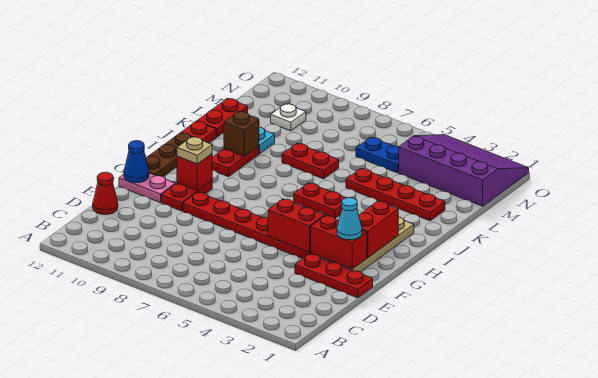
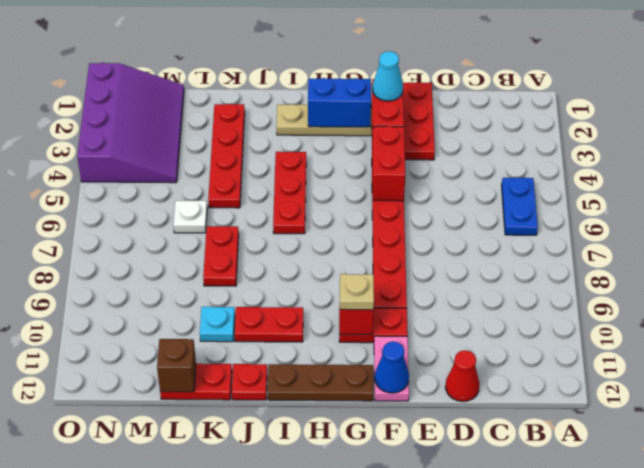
red 1x2 brick [359,201,398,258] -> blue 1x2 brick [308,78,371,127]
red 1x2 plate [294,183,346,218] -> red 1x3 plate [273,152,306,234]
brown 1x1 brick [224,111,259,156] -> brown 1x1 brick moved to [157,339,196,392]
purple 3x4 slope [399,135,529,206] -> purple 3x4 slope turned to [77,63,184,183]
blue 1x2 plate [356,137,399,173] -> blue 1x2 plate moved to [502,178,538,235]
white 1x1 plate [271,104,306,131] -> white 1x1 plate moved to [173,201,207,233]

